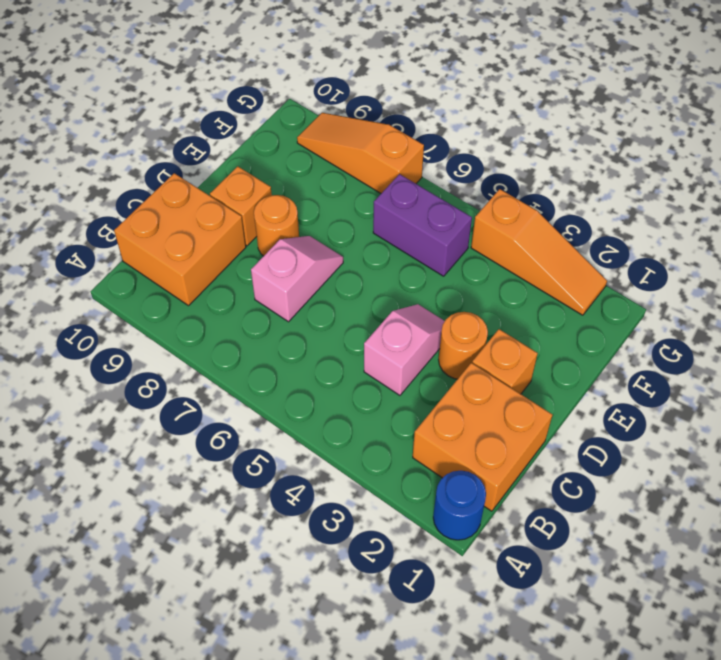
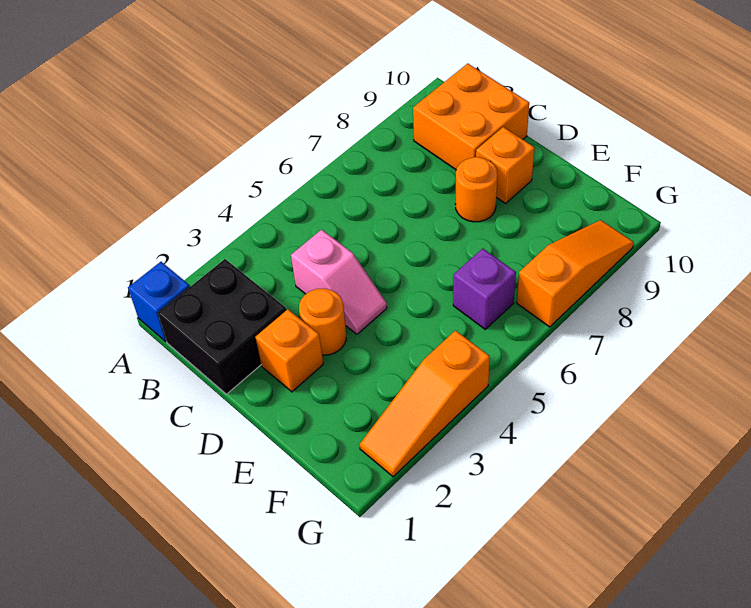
blue 1x1 round brick [433,471,486,540] -> blue 1x1 brick [128,262,190,342]
orange 2x2 brick [413,363,553,511] -> black 2x2 brick [158,259,287,394]
pink 1x2 slope [251,236,343,322] -> none
purple 1x2 brick [373,174,472,276] -> purple 1x1 brick [453,249,516,329]

